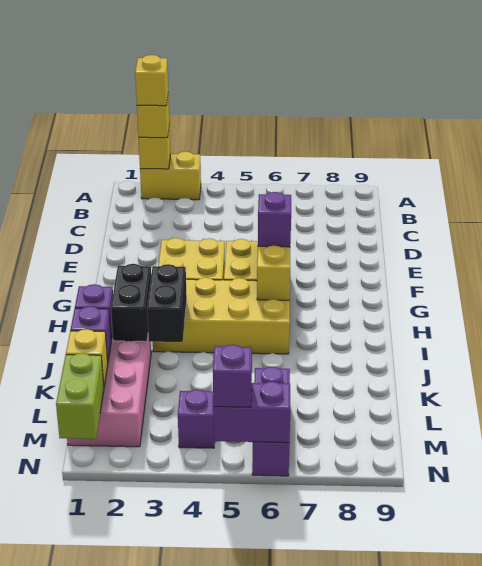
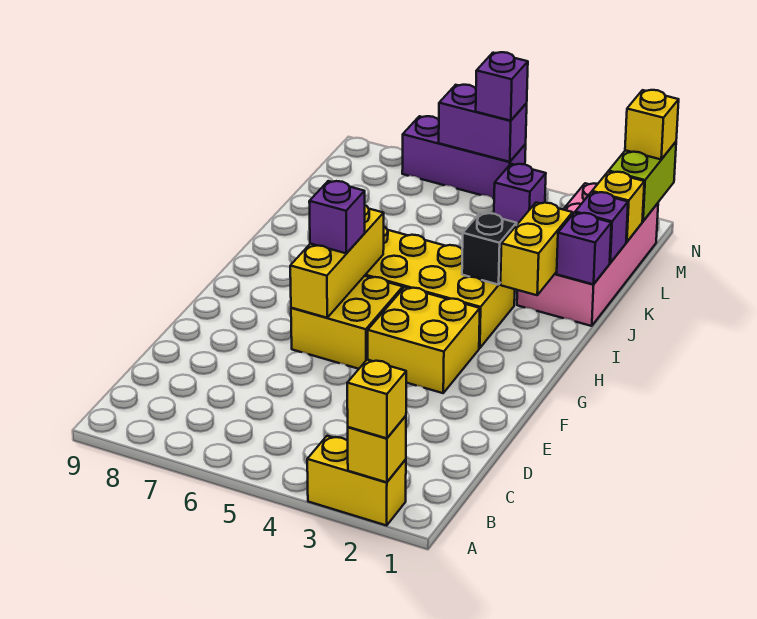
yellow 1x1 brick [135,55,168,106] -> yellow 1x1 brick moved to [625,90,679,159]
black 1x2 brick [111,264,151,342] -> yellow 1x2 brick [501,203,573,295]
black 1x2 brick [147,264,187,342] -> black 1x1 brick [462,213,517,285]
purple 1x3 brick [252,367,290,476] -> purple 1x3 brick turned to [402,116,526,198]

